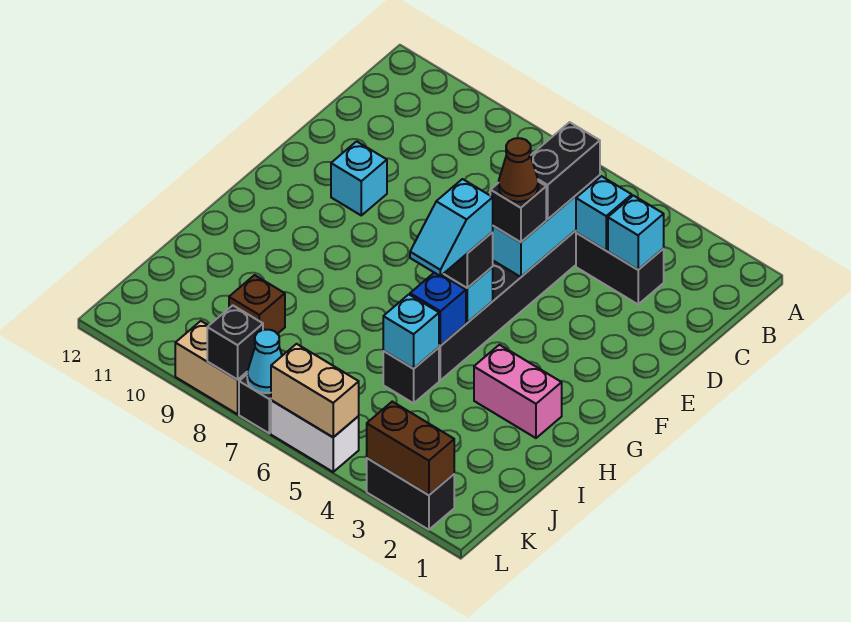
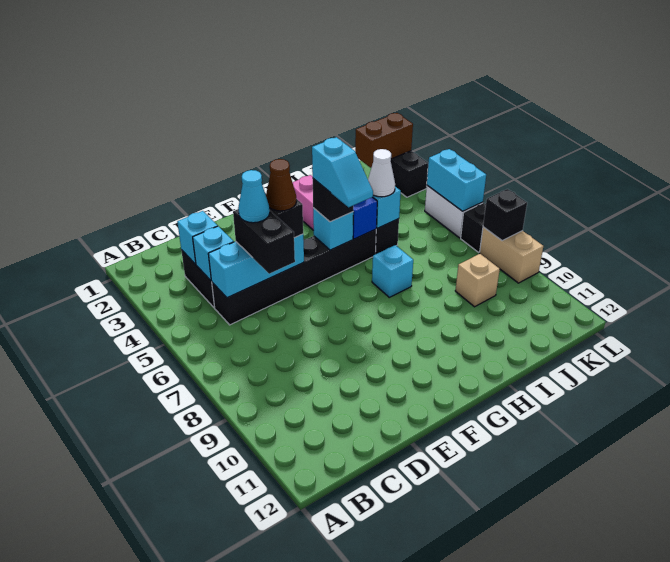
black 1x2 brick [531,122,600,219] -> black 1x2 brick turned to [233,209,295,274]
cyan 1x1 brick [331,141,387,215] -> cyan 1x1 brick moved to [372,245,413,297]
cyan 1x2 slope [410,179,493,276] -> cyan 1x2 slope turned to [312,137,373,207]
none -> white 1x1 cone [368,149,395,197]
brown 1x1 brick [229,275,285,334] -> tan 1x1 brick [455,254,500,307]
brown 1x2 brick [367,402,454,495] -> brown 1x2 brick turned to [355,113,413,168]
tan 1x2 brick [271,344,359,437] -> cyan 1x2 brick [427,149,486,211]
cyan 1x1 cone [247,330,282,393] -> cyan 1x1 cone moved to [238,170,270,223]

